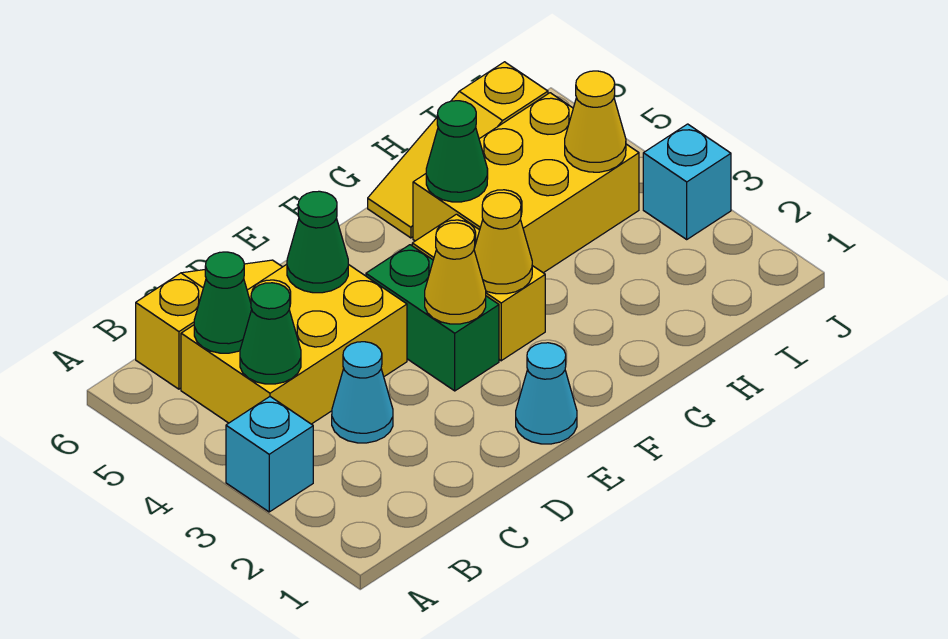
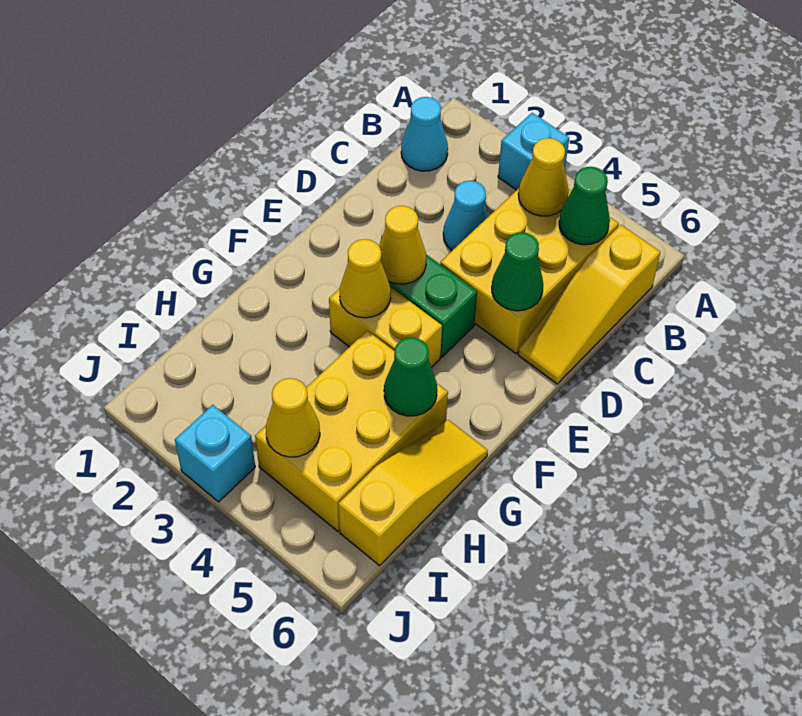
green 1x1 cone [240,283,301,384] -> yellow 1x1 cone [518,138,569,216]
cyan 1x1 cone [516,343,577,444] -> cyan 1x1 cone moved to [401,97,448,171]

